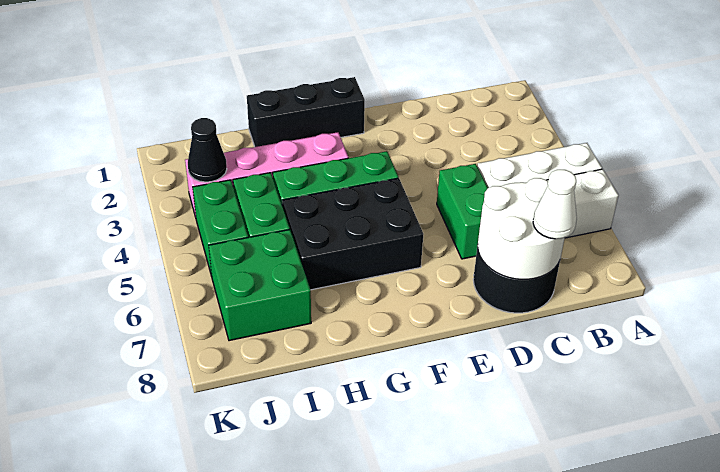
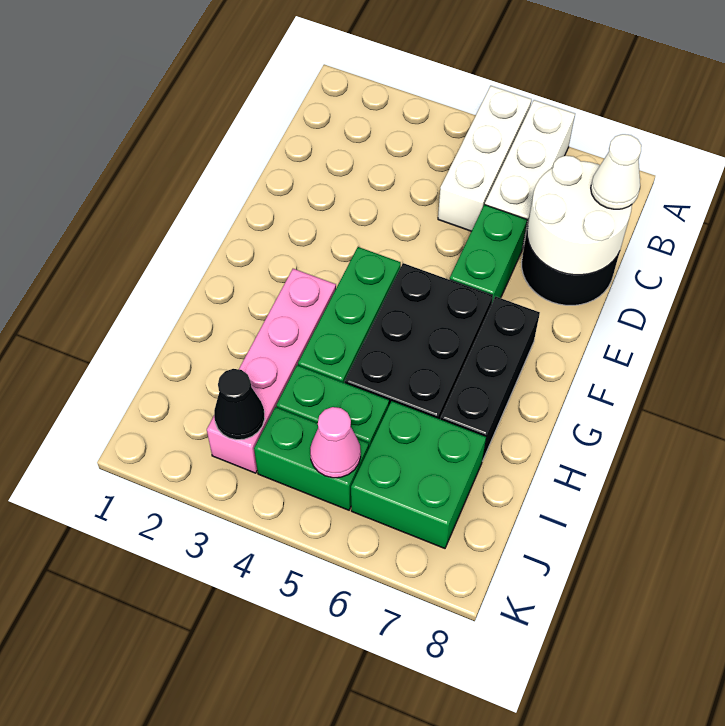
green 1x2 brick [437,164,488,259] -> green 1x2 brick turned to [450,205,527,302]
black 1x3 brick [247,77,365,147] -> black 1x3 brick moved to [440,296,540,461]
none -> pink 1x1 cone [310,407,361,478]

